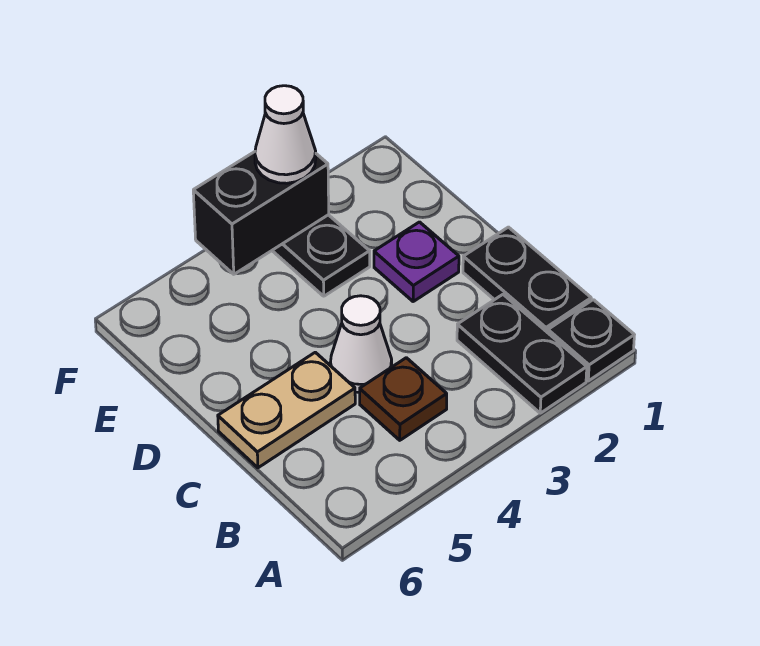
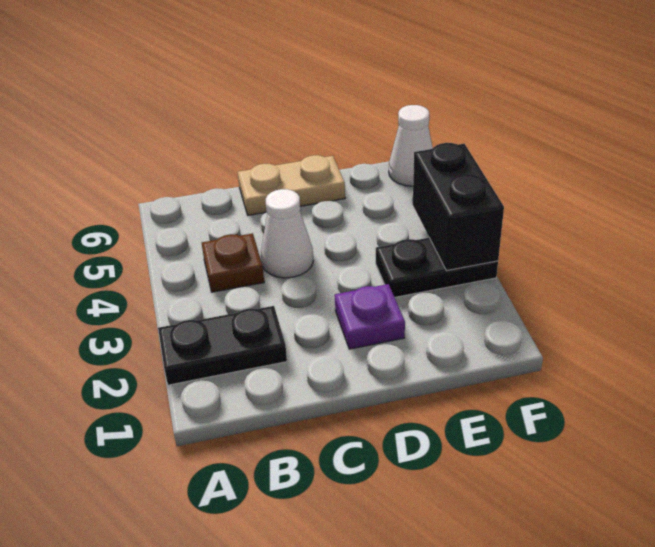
black 1x1 plate [548,300,634,381] -> none
black 1x2 plate [463,227,591,333] -> none
tan 1x2 plate [218,352,355,468] -> tan 1x2 plate turned to [238,155,345,215]
white 1x1 cone [255,86,316,183] -> white 1x1 cone moved to [389,105,433,186]

